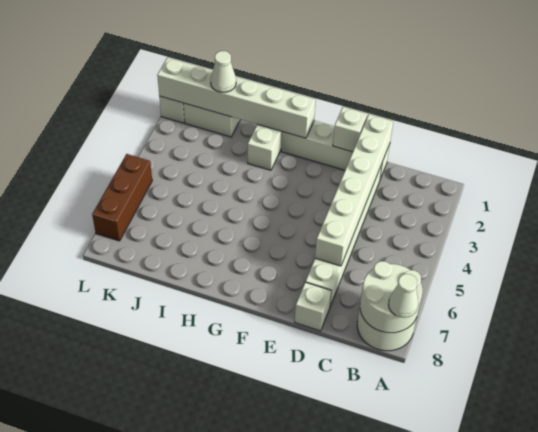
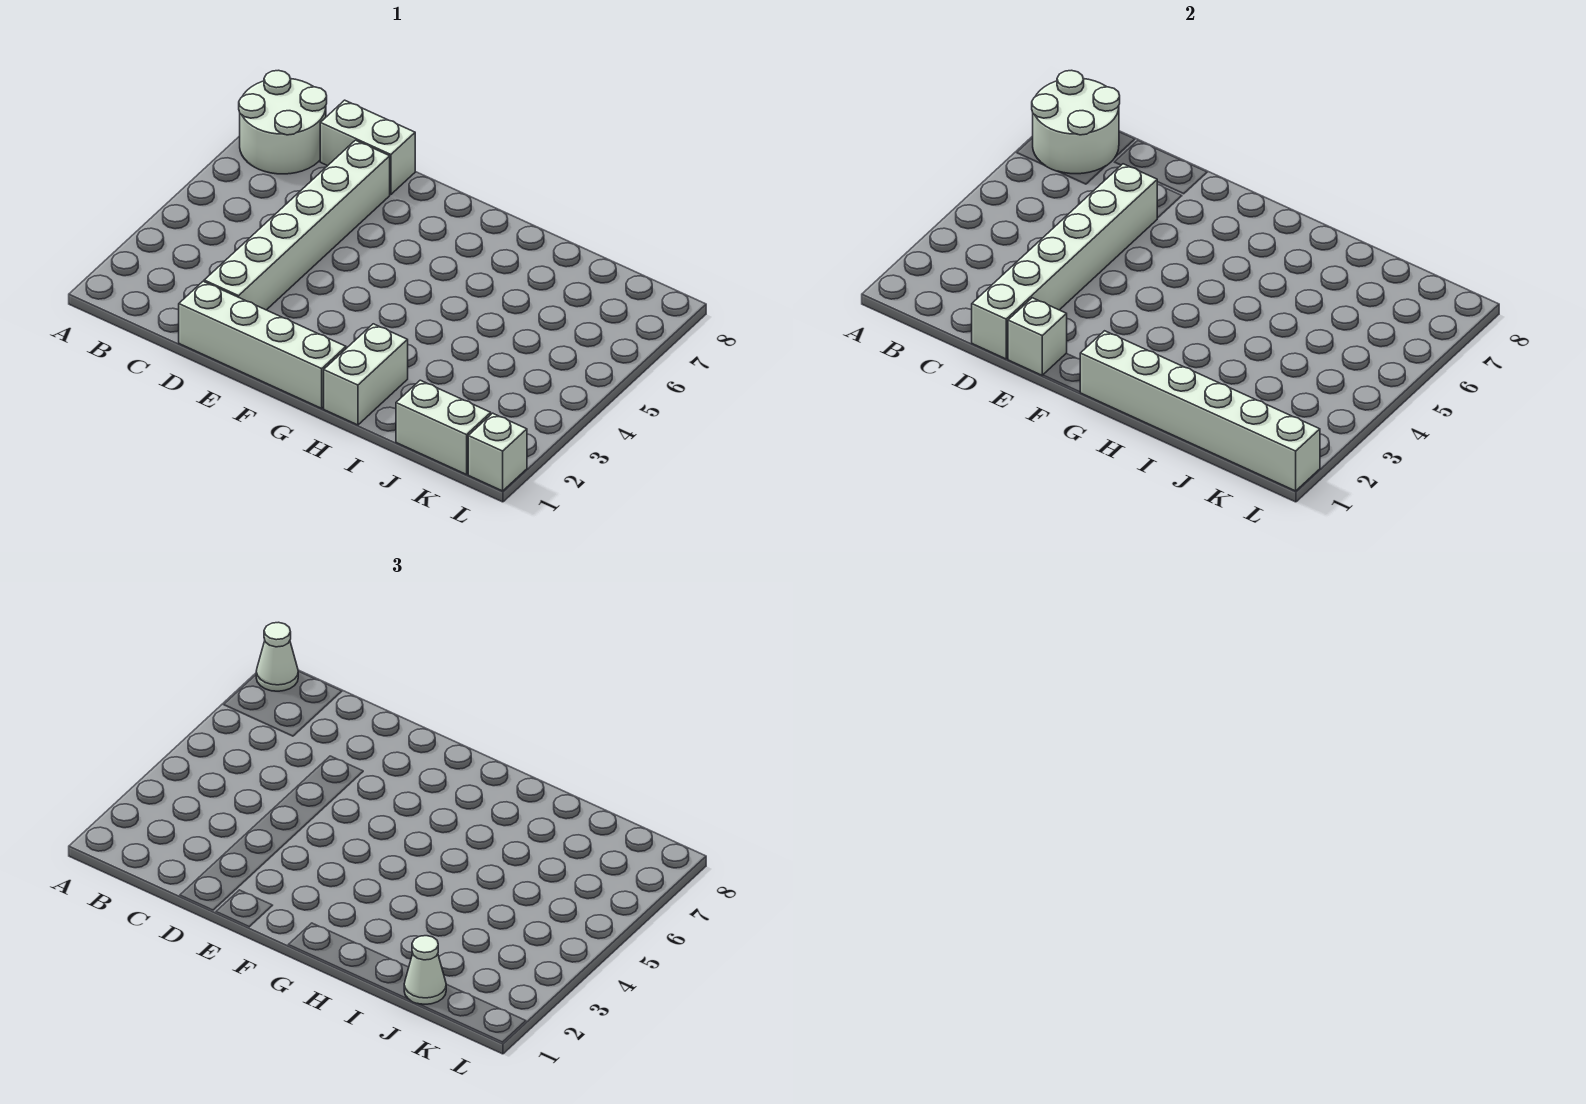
white 1x1 brick [295,282,331,331] -> white 1x2 brick [320,100,415,194]
brown 1x3 brick [92,154,152,241] -> none

